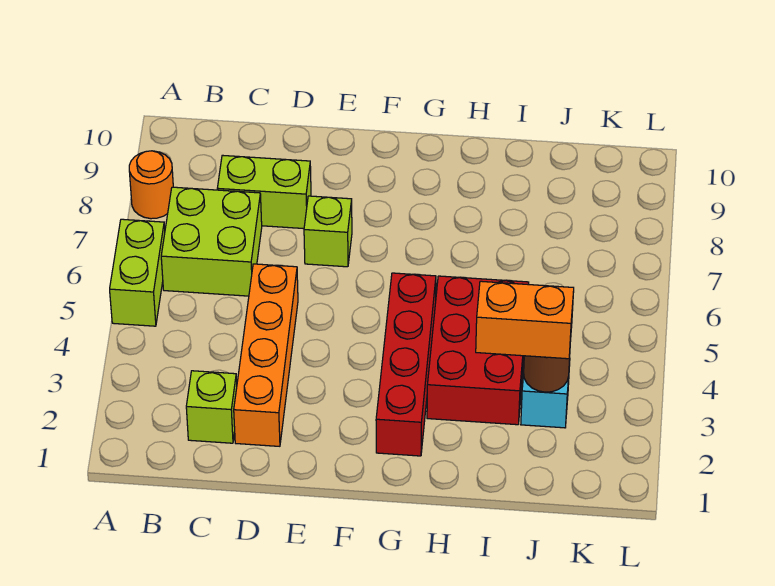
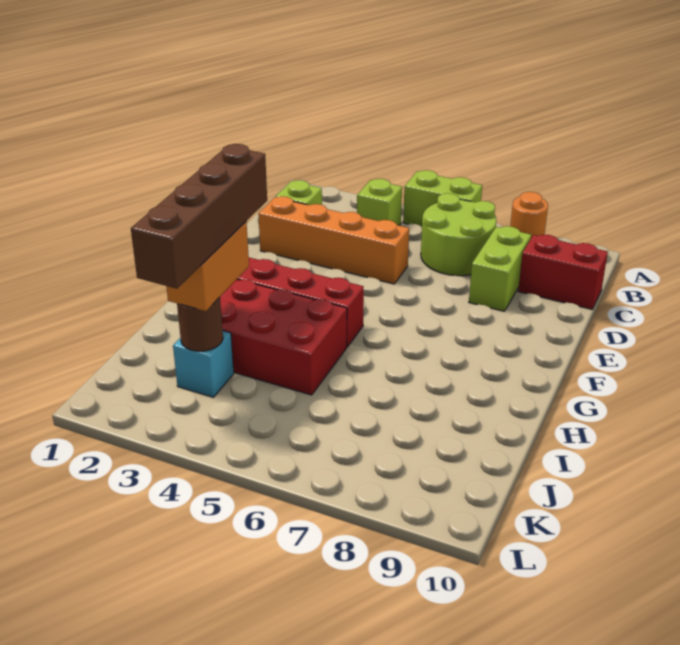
lime 2x2 brick [161,187,262,296] -> lime 2x2 round brick [421,193,496,276]
none -> red 1x2 brick [518,235,608,309]
lime 1x1 brick [304,196,352,267] -> lime 1x1 brick moved to [357,179,402,225]
none -> brown 1x4 brick [131,144,267,289]

